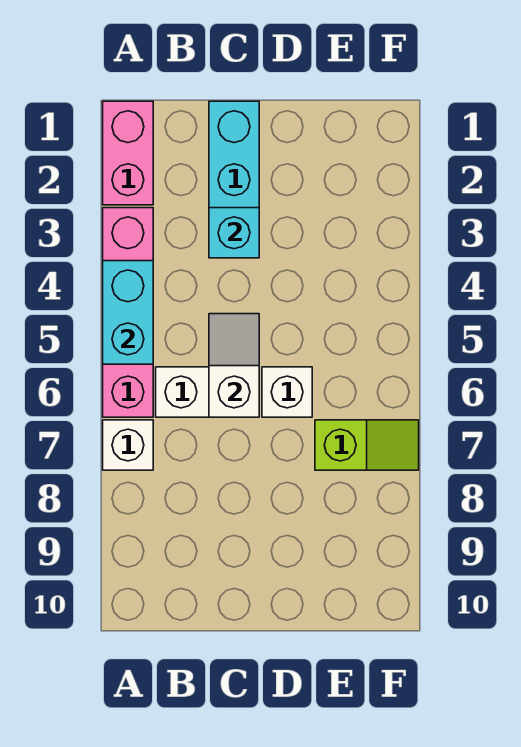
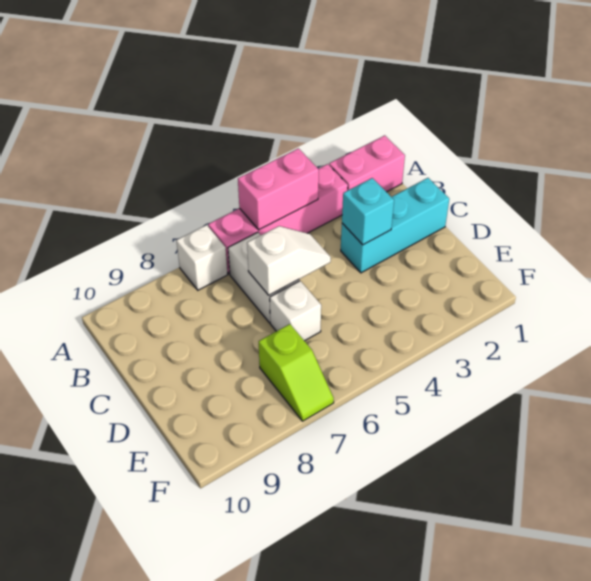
cyan 1x2 brick [103,261,153,364] -> pink 1x2 brick [238,148,319,230]

